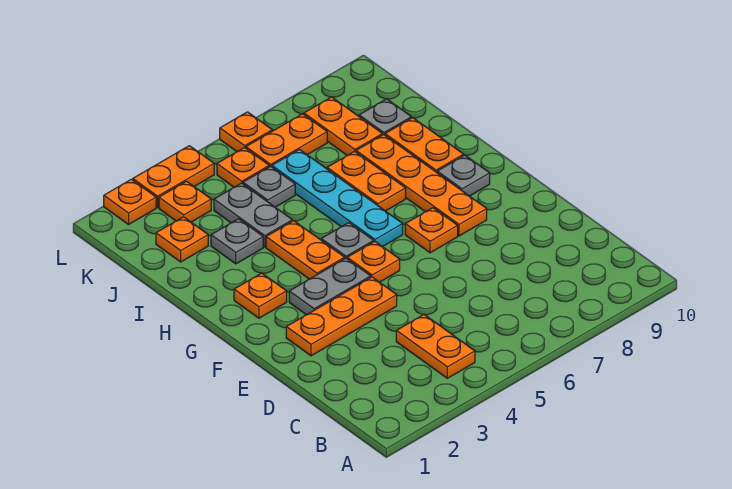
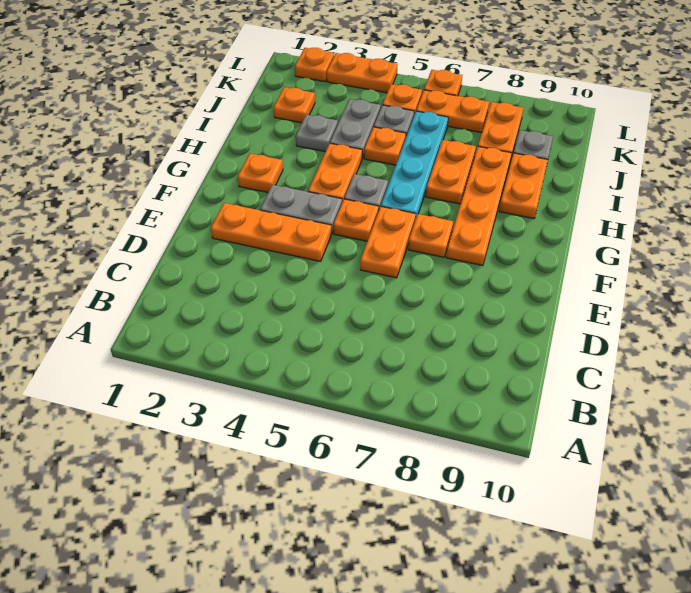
orange 1x2 plate [396,315,475,378] -> orange 1x2 plate moved to [360,207,416,278]
grey 1x1 plate [437,155,490,196] -> none
orange 1x1 plate [159,181,211,222] -> orange 1x1 plate moved to [364,127,406,165]

